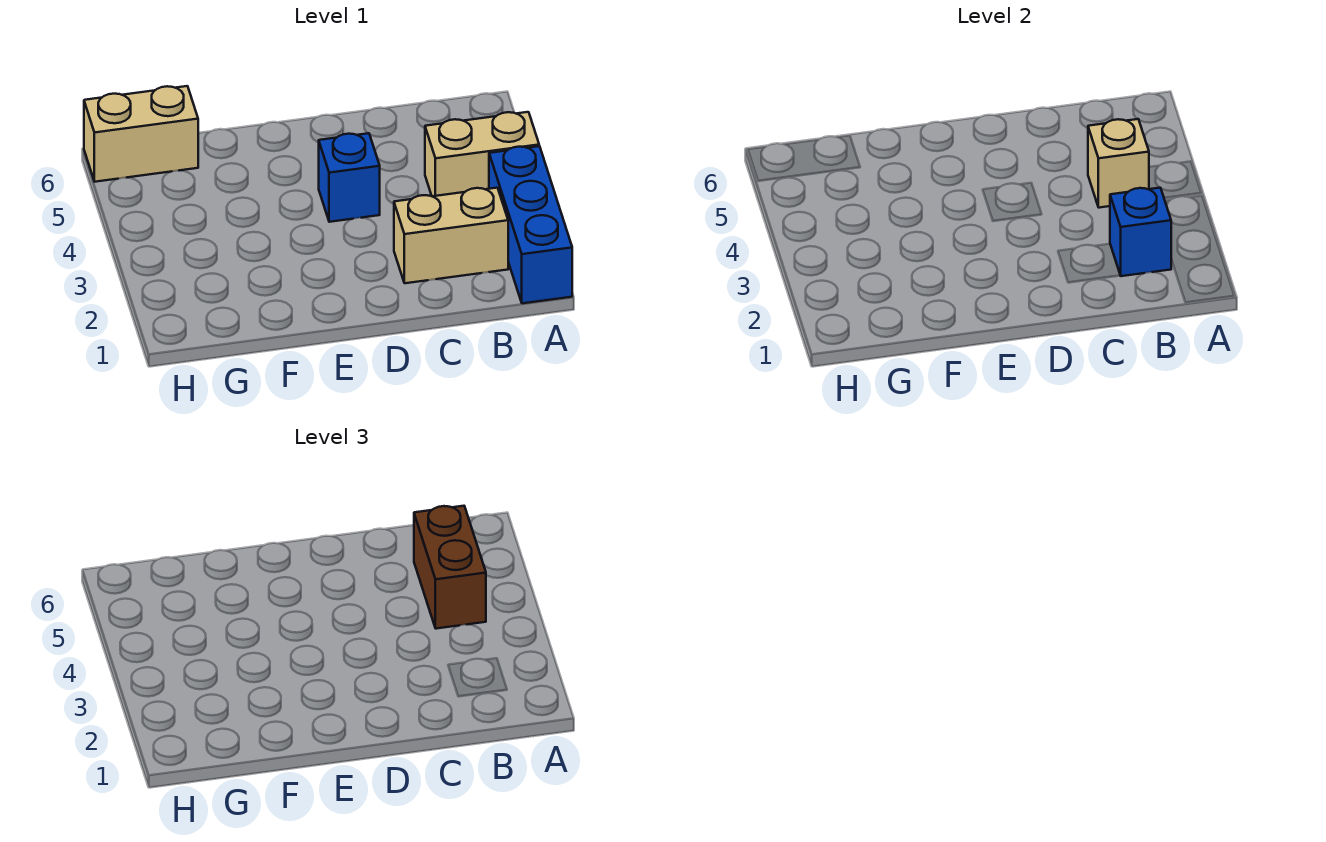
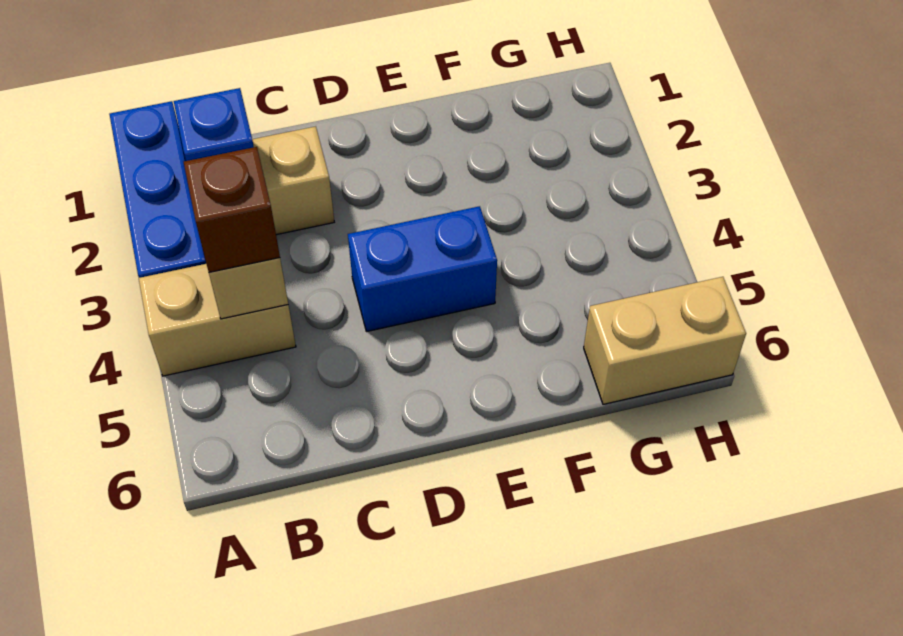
brown 1x2 brick [414,506,486,629] -> brown 1x1 brick [184,147,280,272]
blue 1x1 brick [319,133,380,222] -> blue 1x2 brick [348,206,497,332]

